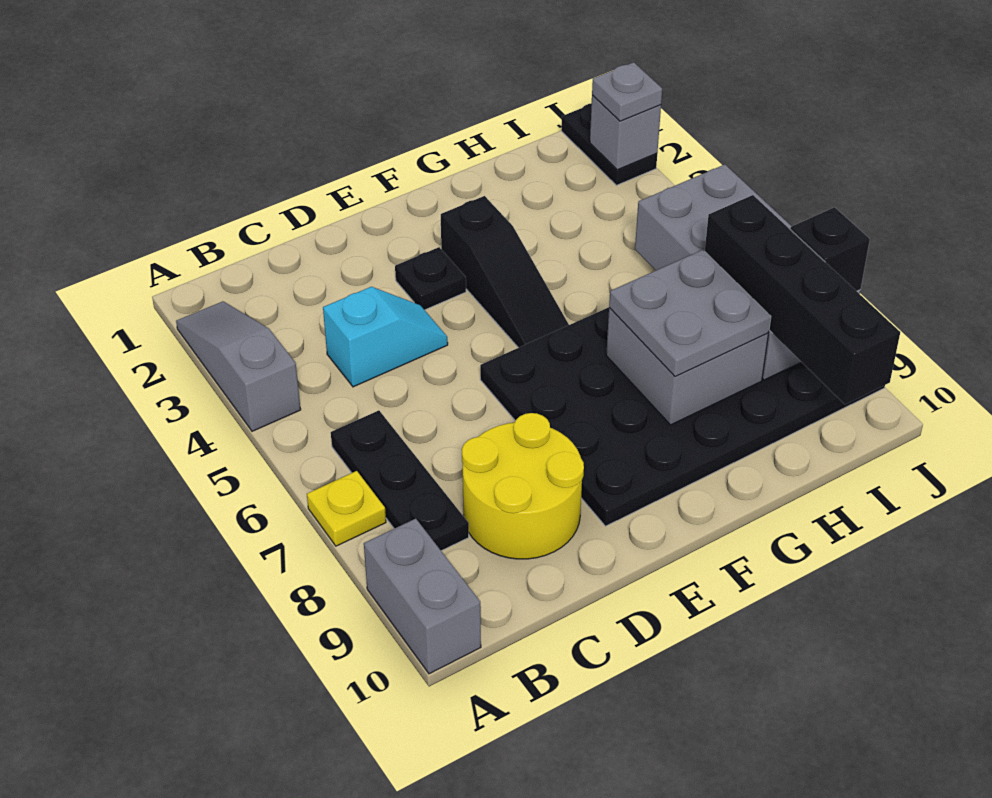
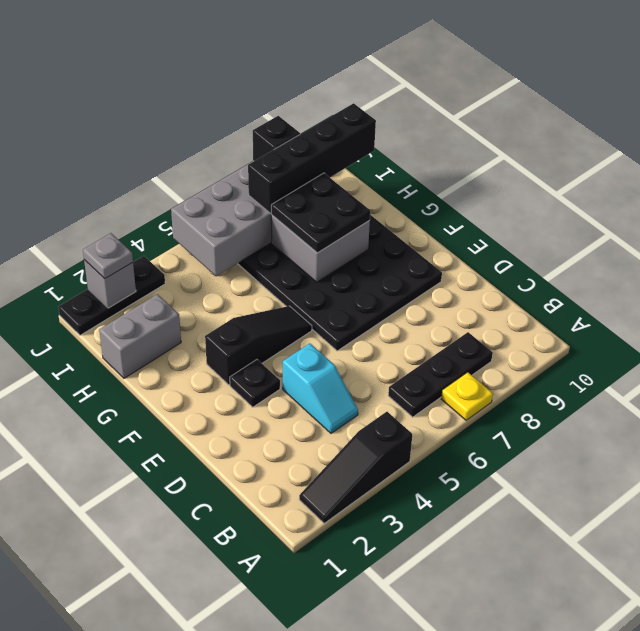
grey 1x3 slope [176,301,301,431] -> black 1x3 slope [299,412,412,523]
grey 1x2 brick [364,519,481,674] -> grey 1x2 brick moved to [99,294,181,378]
cyan 1x2 slope [323,287,448,387] -> cyan 1x2 slope turned to [283,343,358,433]
yellow 2x2 round brick [462,413,584,559] -> none
grey 2x2 plate [609,250,771,377] -> black 2x2 plate [271,173,370,253]
black 1x2 plate [561,103,657,185] -> black 1x3 plate [58,256,165,335]

